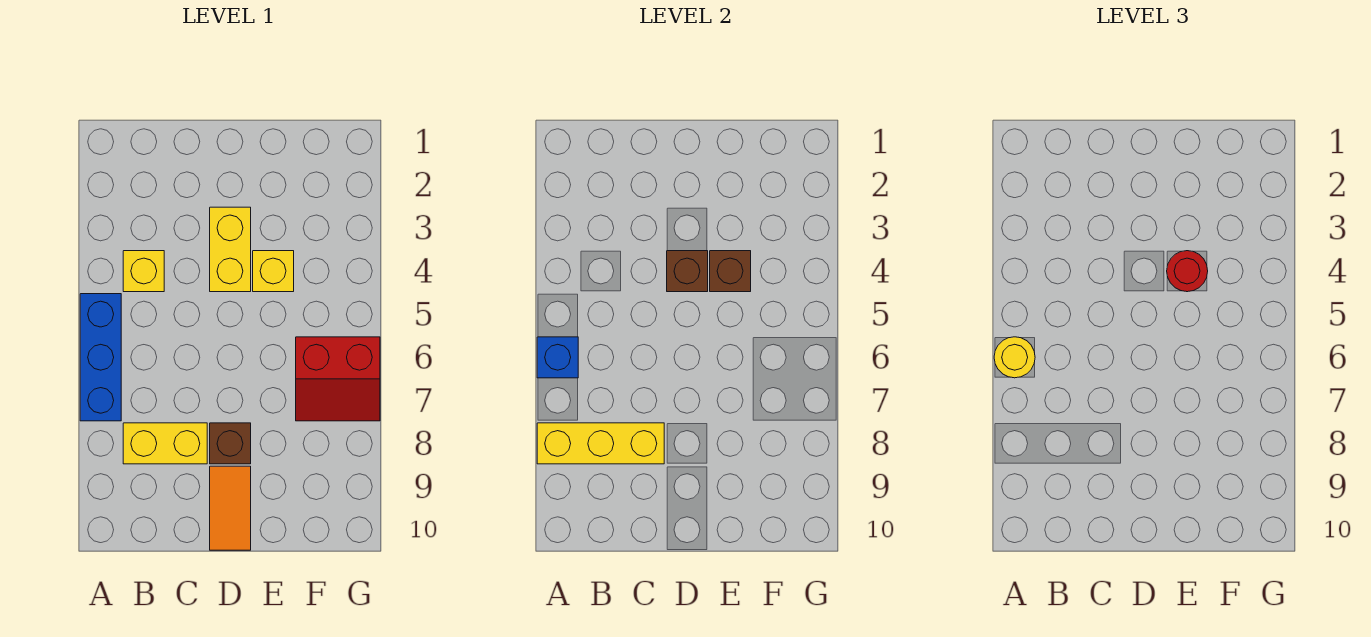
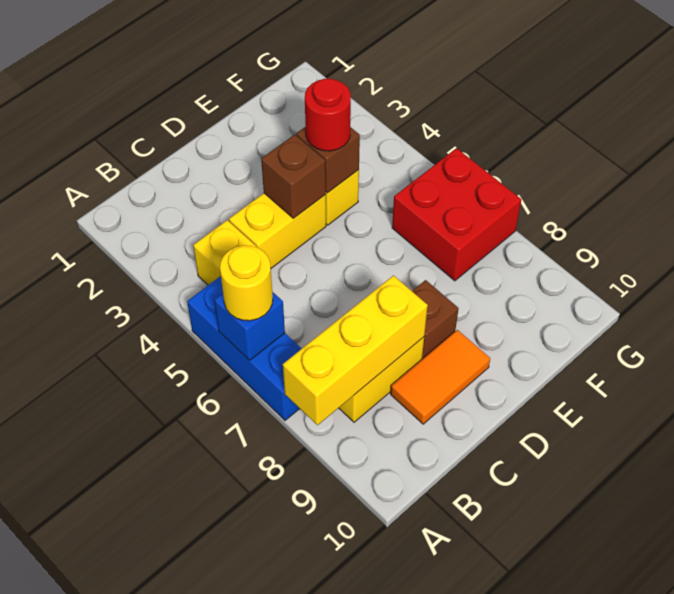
yellow 1x2 brick [210,207,251,292] -> yellow 1x2 brick turned to [229,193,326,268]
orange 1x2 tile [210,466,251,550] -> orange 1x2 tile turned to [391,330,490,424]
red 2x2 slope [296,337,380,421] -> red 2x2 brick [392,148,521,281]

